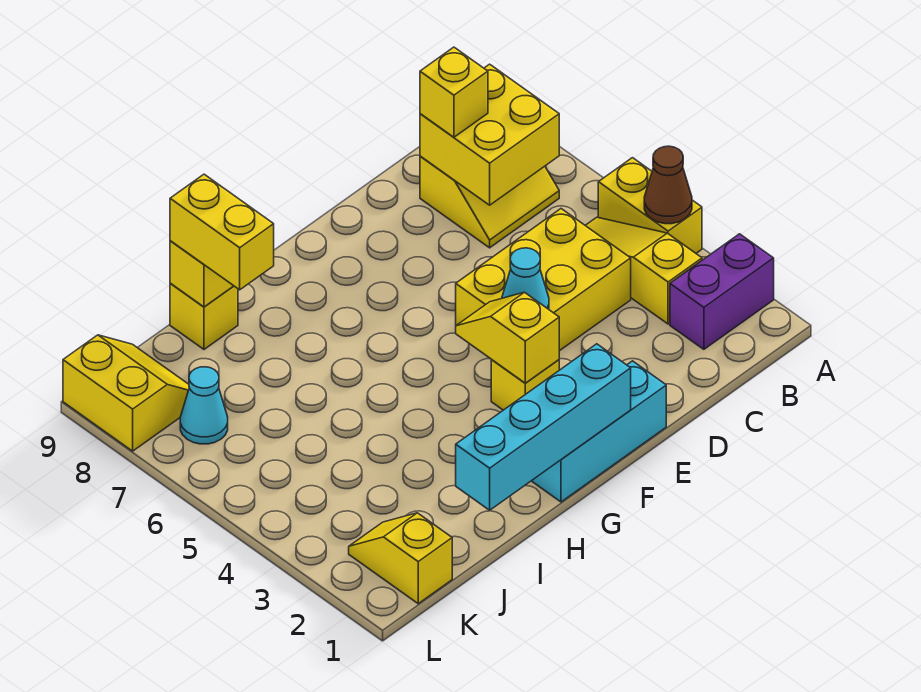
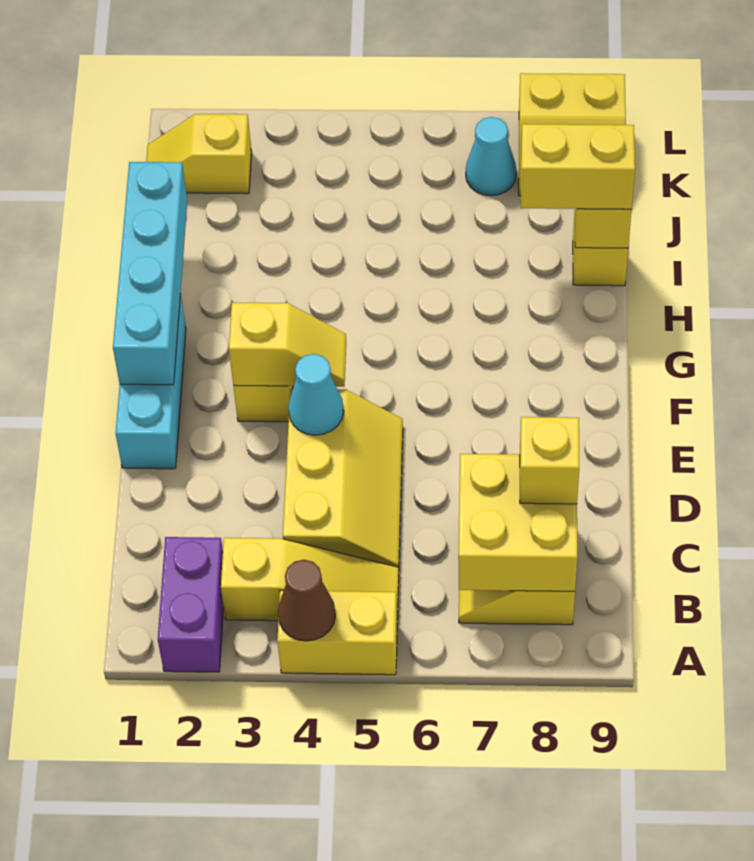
yellow 2x3 brick [456,209,631,351] -> yellow 2x3 slope [283,389,403,567]
yellow 1x2 slope [349,513,452,604] -> yellow 1x2 slope turned to [146,114,252,194]

